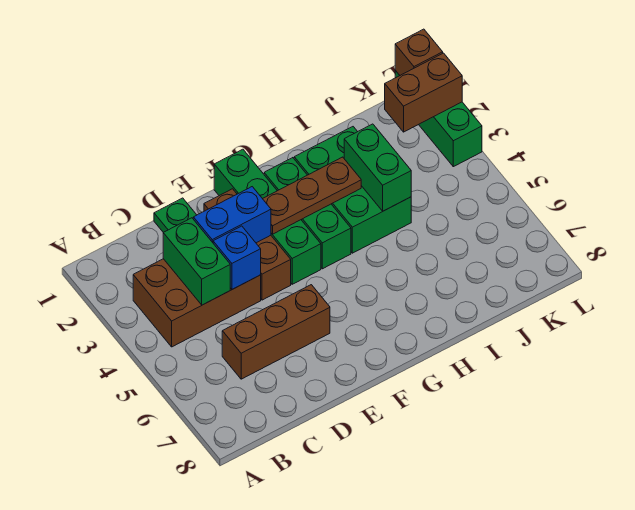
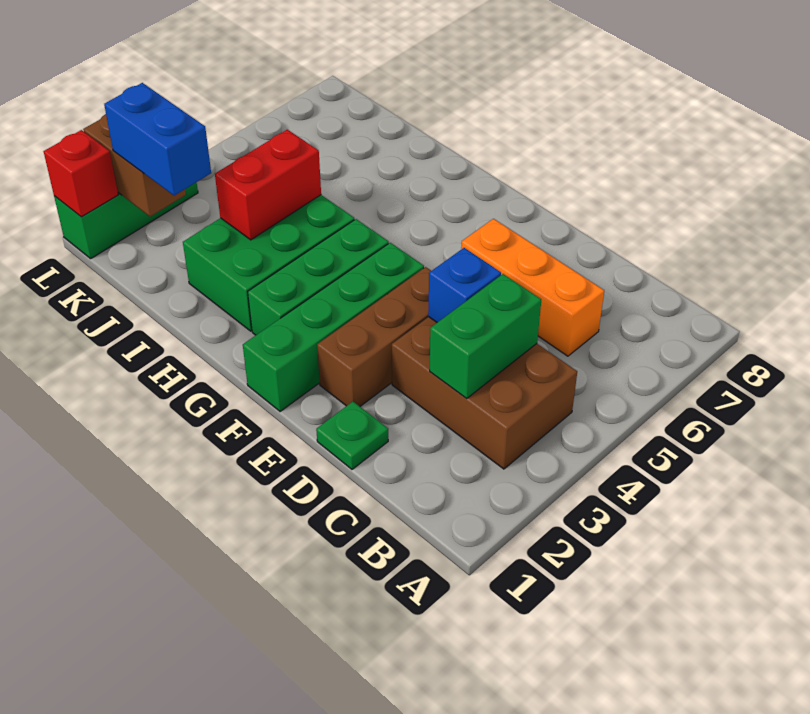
brown 1x3 brick [222,285,330,379] -> orange 1x3 brick [461,219,604,356]
blue 1x2 brick [193,187,271,243] -> blue 1x2 brick moved to [104,83,211,196]
brown 1x3 plate [263,157,361,234] -> none
green 1x2 brick [344,124,411,211] -> red 1x2 brick [215,130,321,240]
brown 1x1 brick [395,29,443,75] -> red 1x1 brick [44,130,118,217]

